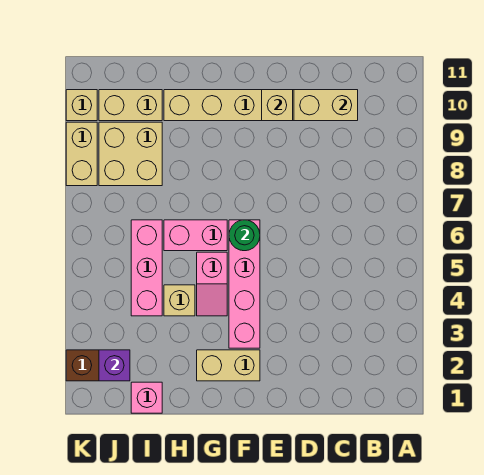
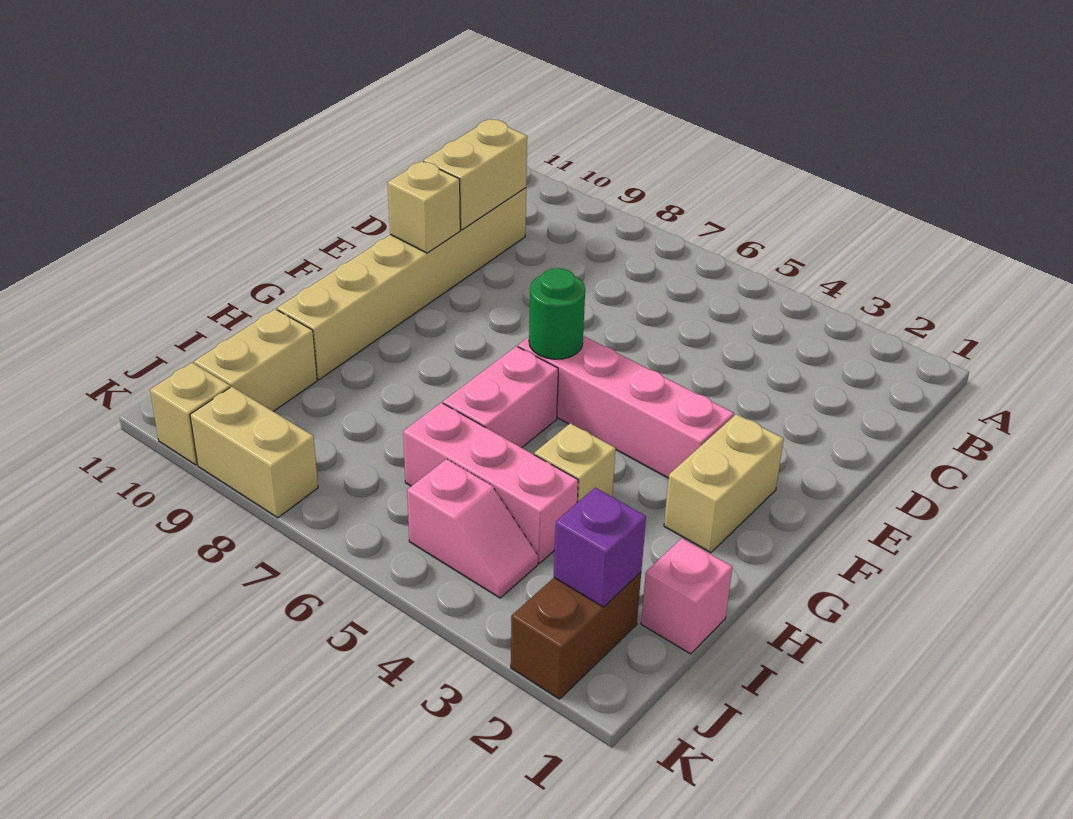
pink 1x2 slope [197,252,227,316] -> pink 1x2 slope moved to [407,459,538,598]
tan 2x2 brick [99,122,162,186] -> none

